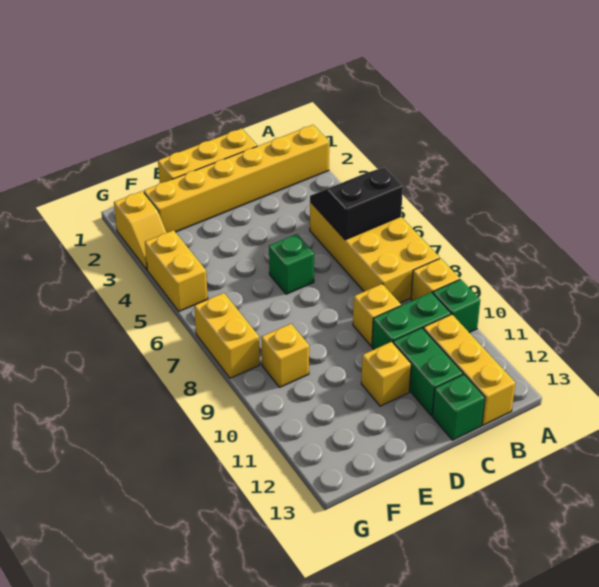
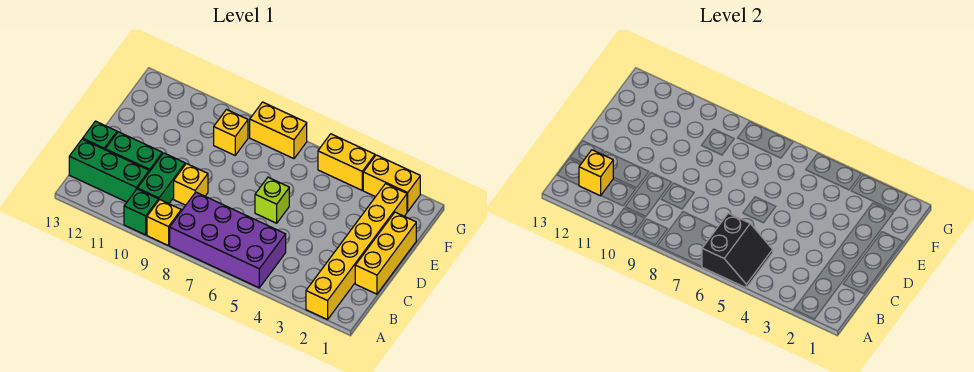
yellow 2x4 brick [310,202,440,303] -> purple 2x4 brick [170,192,286,288]
yellow 1x3 brick [424,314,515,425] -> green 1x3 brick [69,139,149,202]
green 1x1 brick [269,234,314,294] -> lime 1x1 brick [255,177,289,223]
yellow 1x1 brick [361,342,411,406] -> yellow 1x1 brick moved to [579,150,613,196]
yellow 1x2 slope [114,191,167,270] -> yellow 1x2 brick [363,155,420,212]

